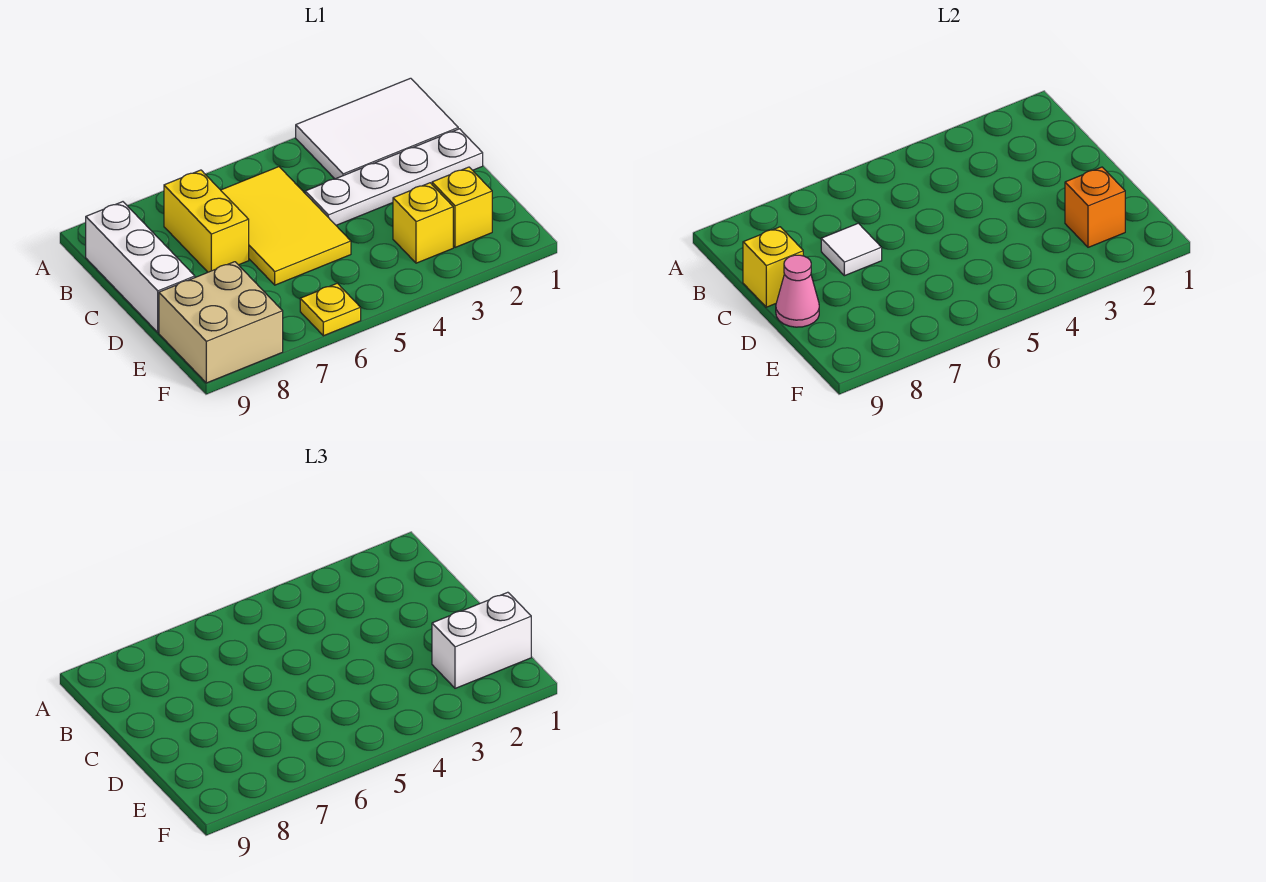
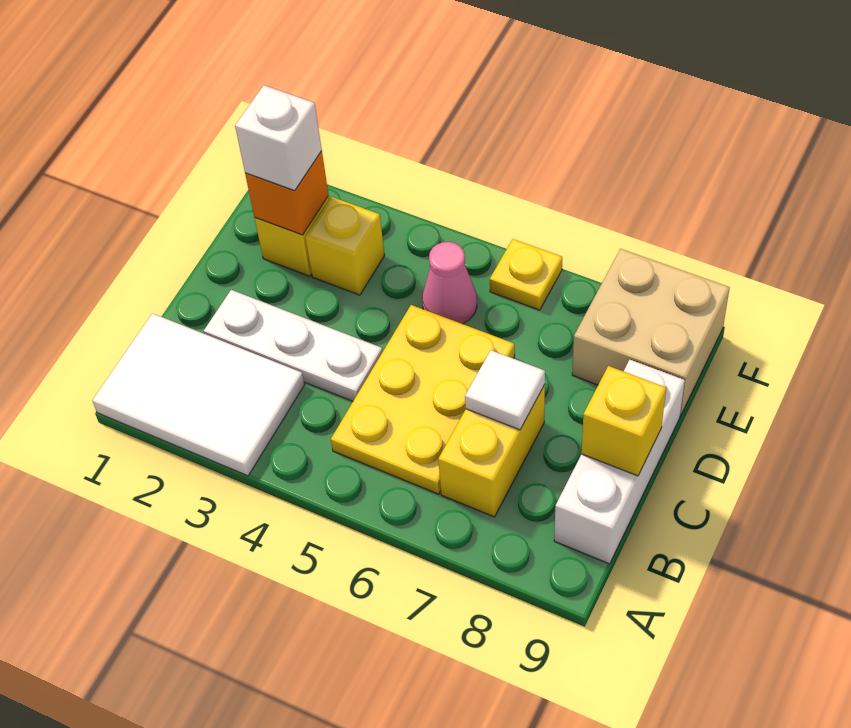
yellow 2x3 tile [221,167,351,285] -> yellow 2x3 plate [331,305,515,494]
white 1x4 plate [305,129,483,225] -> white 1x3 plate [204,290,383,401]
pink 1x1 cone [776,255,819,327] -> pink 1x1 cone moved to [422,242,477,324]
white 1x2 brick [432,592,531,688] -> white 1x1 brick [235,85,322,191]

